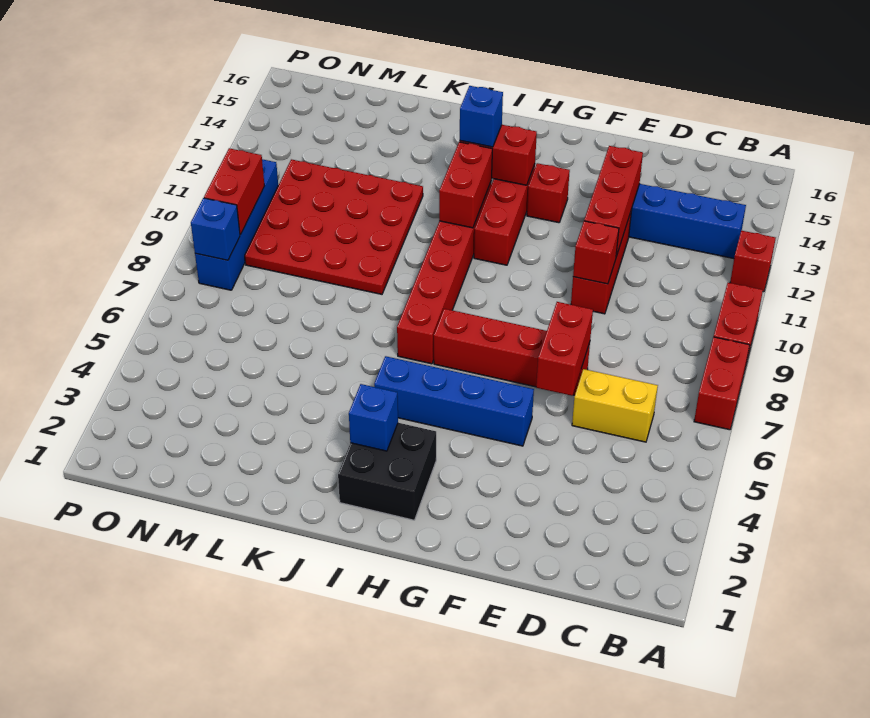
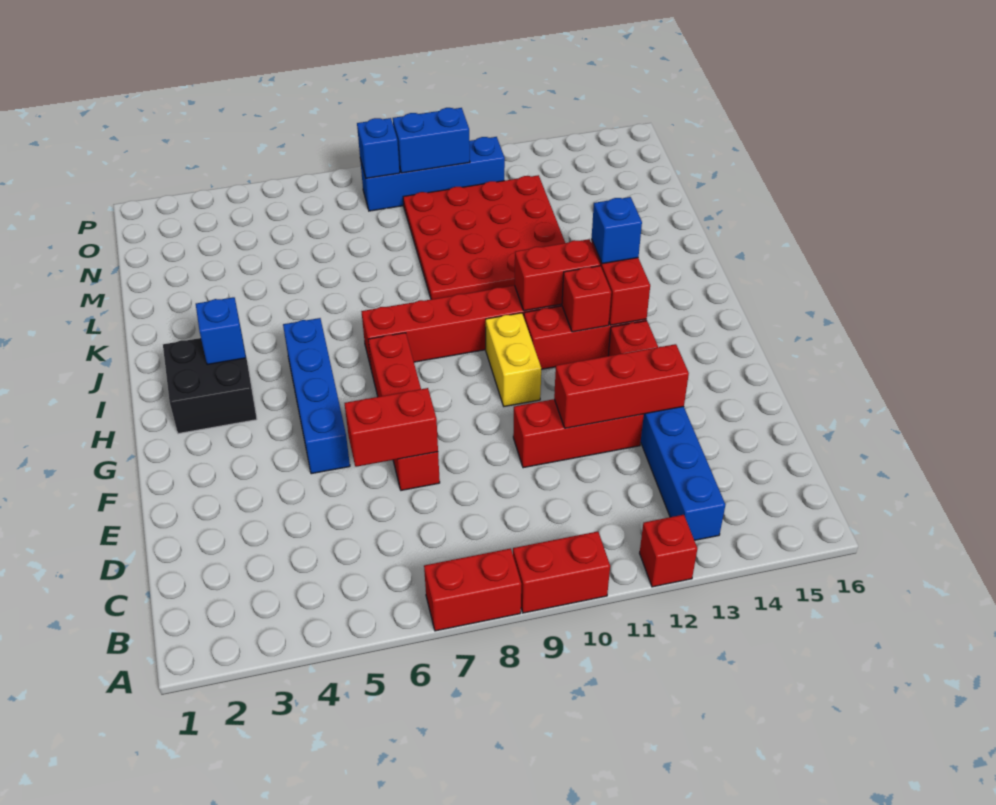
yellow 1x2 brick [572,369,658,442] -> yellow 1x2 brick moved to [486,313,541,406]
red 1x1 brick [573,221,619,284] -> red 1x1 brick moved to [562,266,611,332]
red 1x2 brick [204,148,264,235] -> blue 1x2 brick [393,108,470,173]

